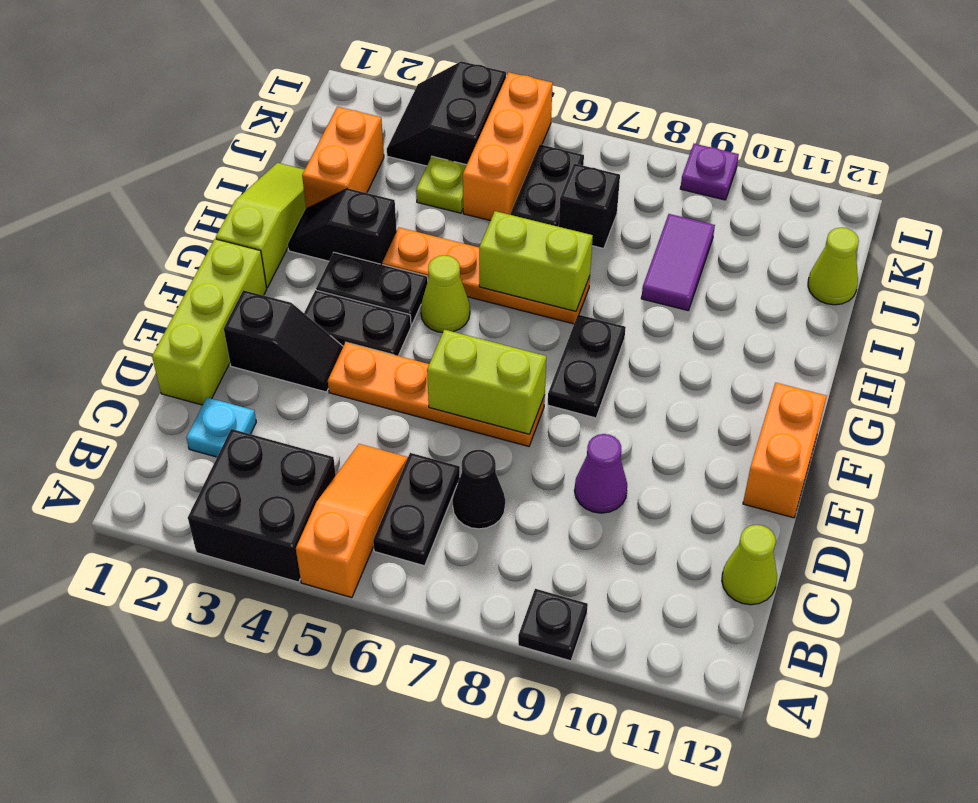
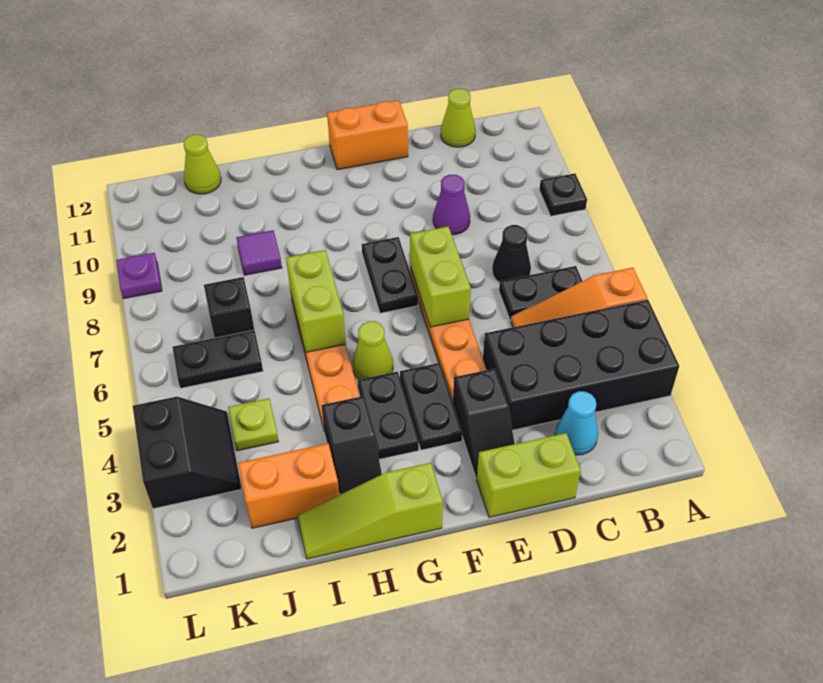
black 2x2 brick [188,429,336,582] -> black 2x4 brick [483,300,679,430]
cyan 1x1 plate [186,397,256,457] -> cyan 1x1 cone [555,391,598,455]
lime 1x3 brick [152,239,267,405] -> lime 1x2 brick [477,433,581,517]
black 1x2 slope [224,290,343,392] -> black 1x2 slope turned to [453,369,515,478]
black 1x2 plate [548,315,626,418] -> black 1x2 plate turned to [362,237,418,313]
purple 1x2 tile [641,214,715,310] -> purple 1x1 tile [236,230,282,275]
orange 1x3 brick [463,72,553,221] -> none
black 2x2 slope [387,61,506,166] -> black 2x2 slope turned to [133,397,242,509]

